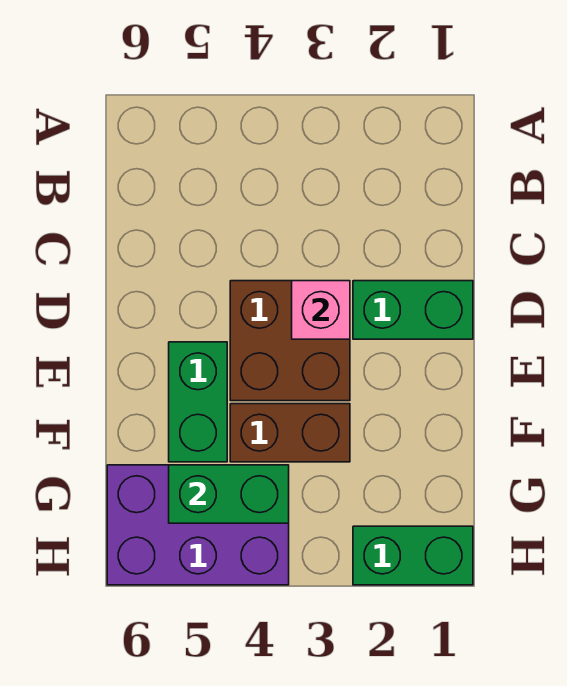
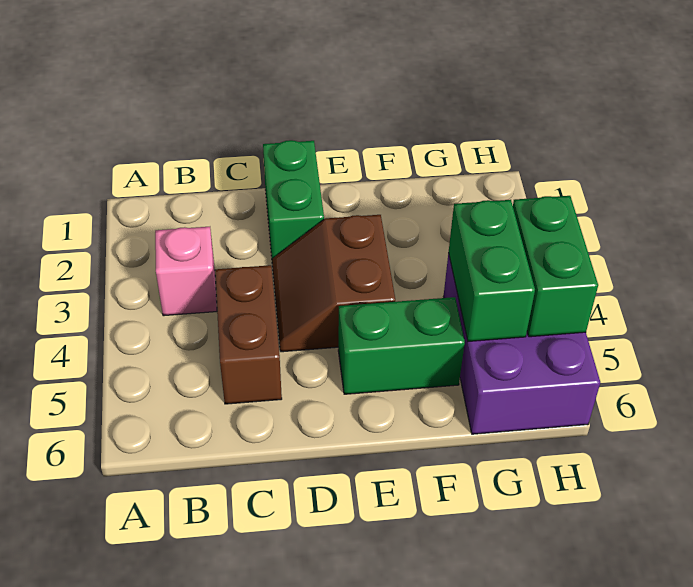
brown 2x2 brick [230,281,350,401] -> brown 2x2 slope [272,215,395,352]
pink 1x1 brick [292,281,350,339] -> pink 1x1 brick moved to [155,227,217,316]
brown 1x2 brick [230,404,350,462] -> brown 1x2 brick moved to [215,265,282,404]
green 1x2 brick [353,526,473,585] -> green 1x2 brick moved to [513,196,598,337]

